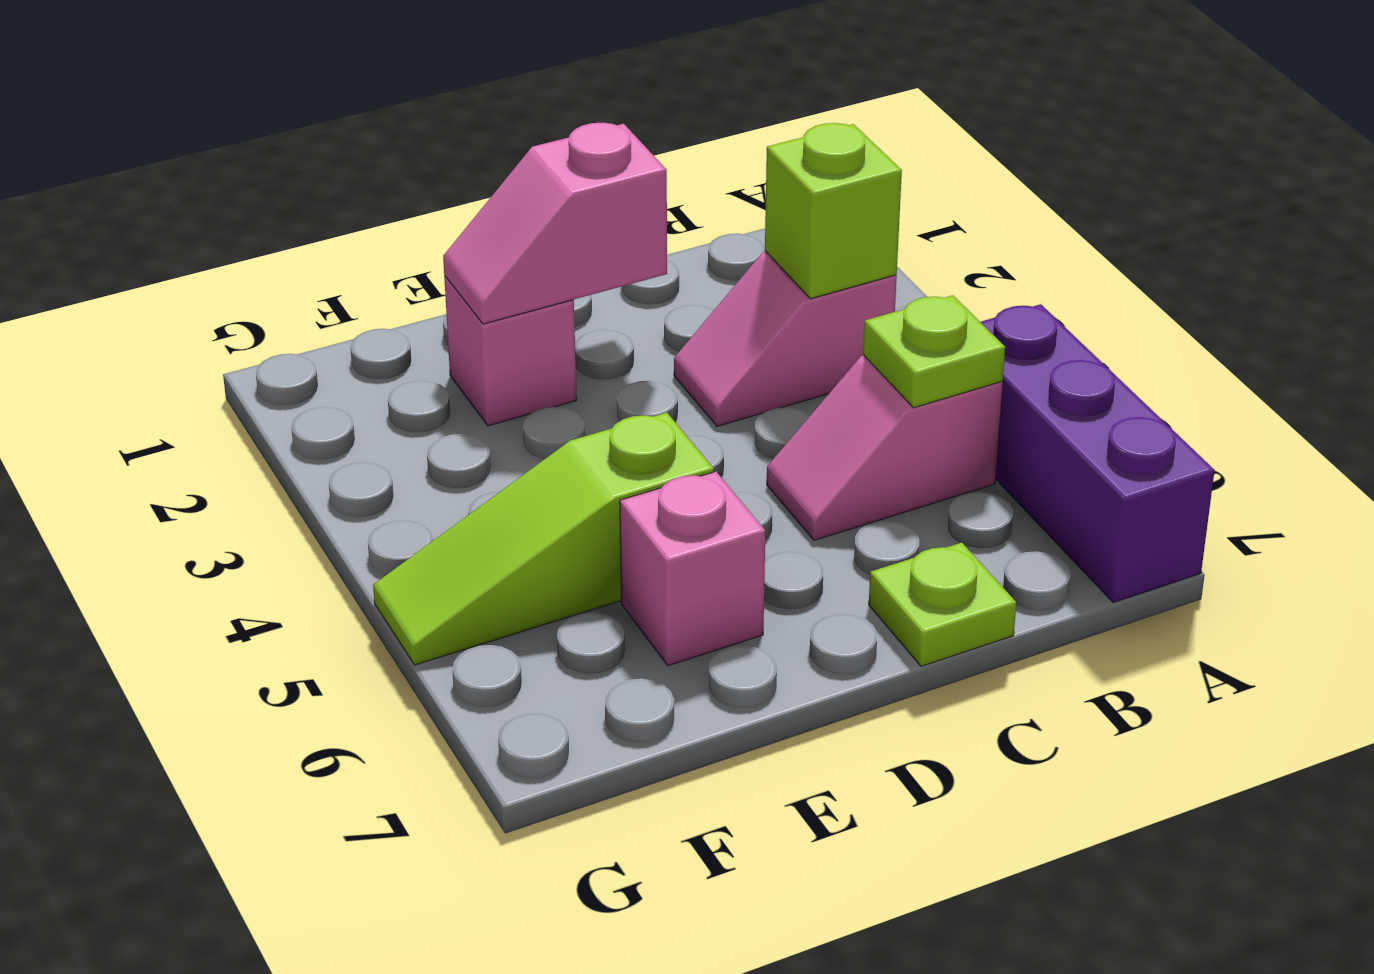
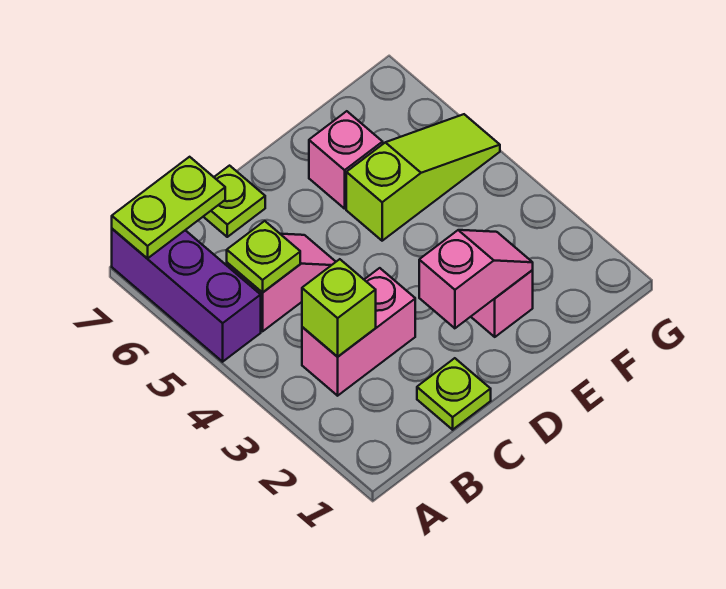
none -> lime 1x2 plate [112,157,225,259]
pink 1x2 slope [674,251,897,426] -> pink 1x2 brick [302,268,415,396]
none -> lime 1x1 plate [417,358,491,430]

